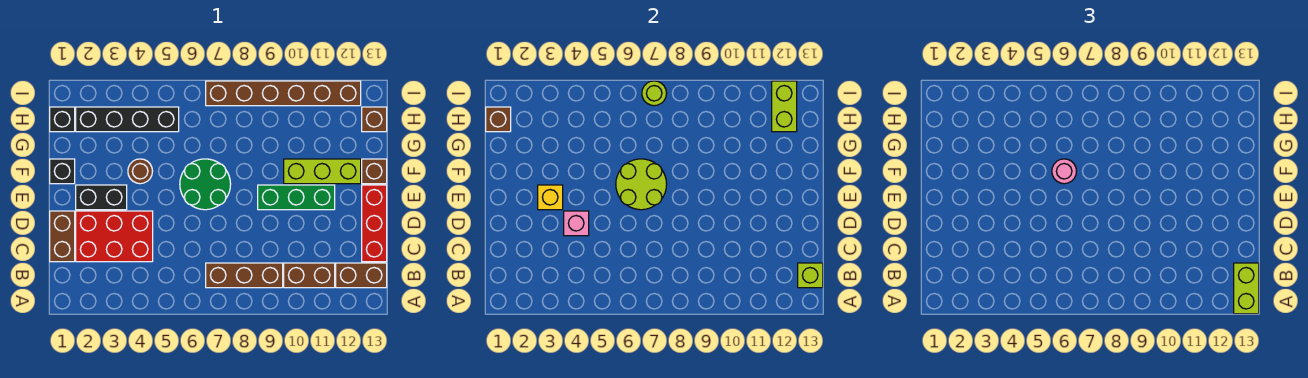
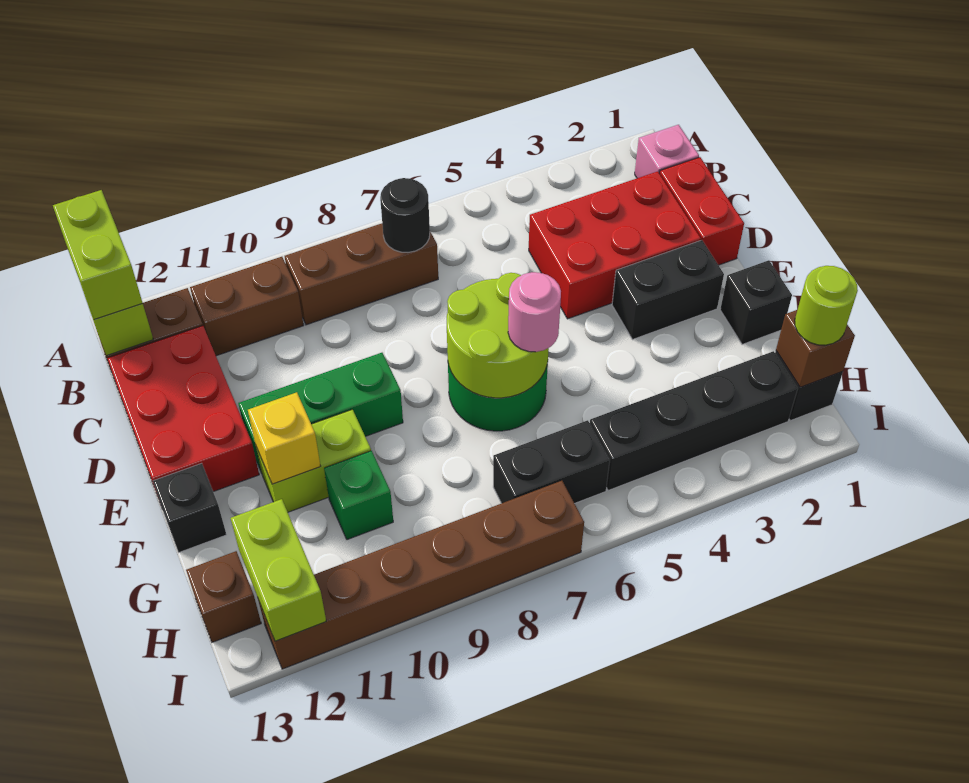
none -> black 1x1 round brick [380,178,430,252]
brown 1x2 brick [50,211,75,262] -> red 1x2 brick [660,157,744,265]
red 1x3 brick [362,185,387,262] -> red 2x3 brick [107,326,259,499]
pink 1x1 brick [564,211,589,236] -> pink 1x1 brick moved to [635,125,699,178]
yellow 1x1 brick [538,185,563,210] -> yellow 1x1 brick moved to [248,392,321,484]
brown 1x1 round brick [128,159,153,184] -> none
lime 1x3 brick [284,159,361,184] -> lime 1x2 brick [256,409,371,512]
brown 1x1 brick [362,159,387,184] -> black 1x1 brick [153,463,227,552]
none -> green 1x1 brick [324,451,393,540]
none -> black 1x2 brick [493,420,610,503]
lime 1x1 round brick [642,81,667,106] -> lime 1x1 round brick moved to [795,266,858,345]

